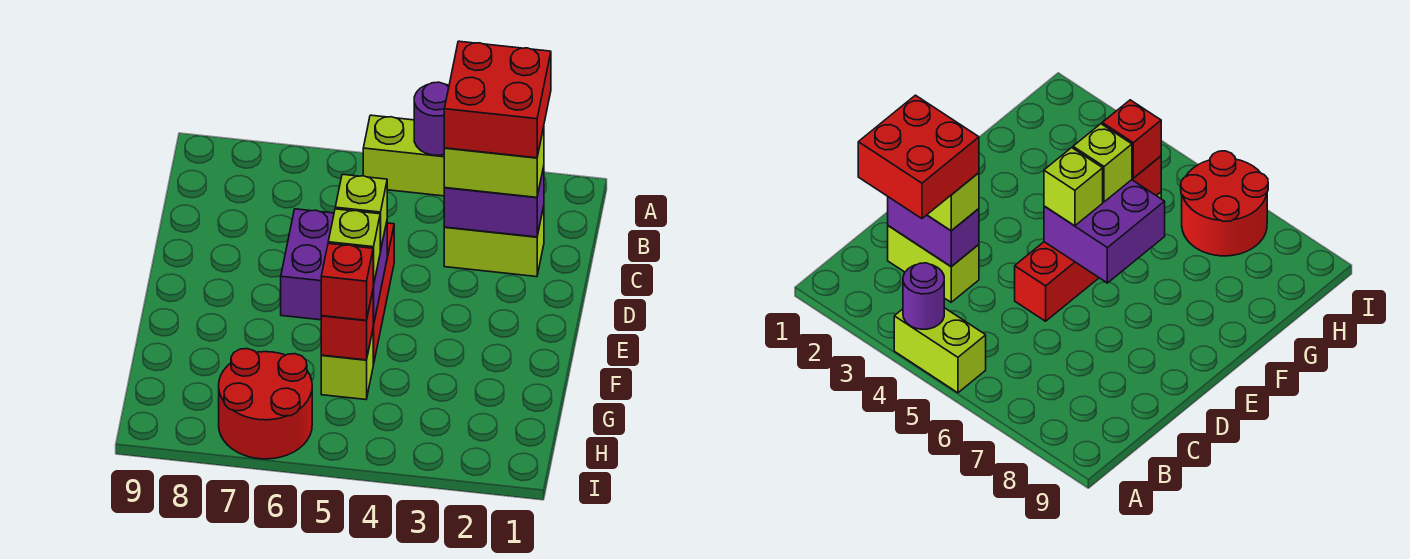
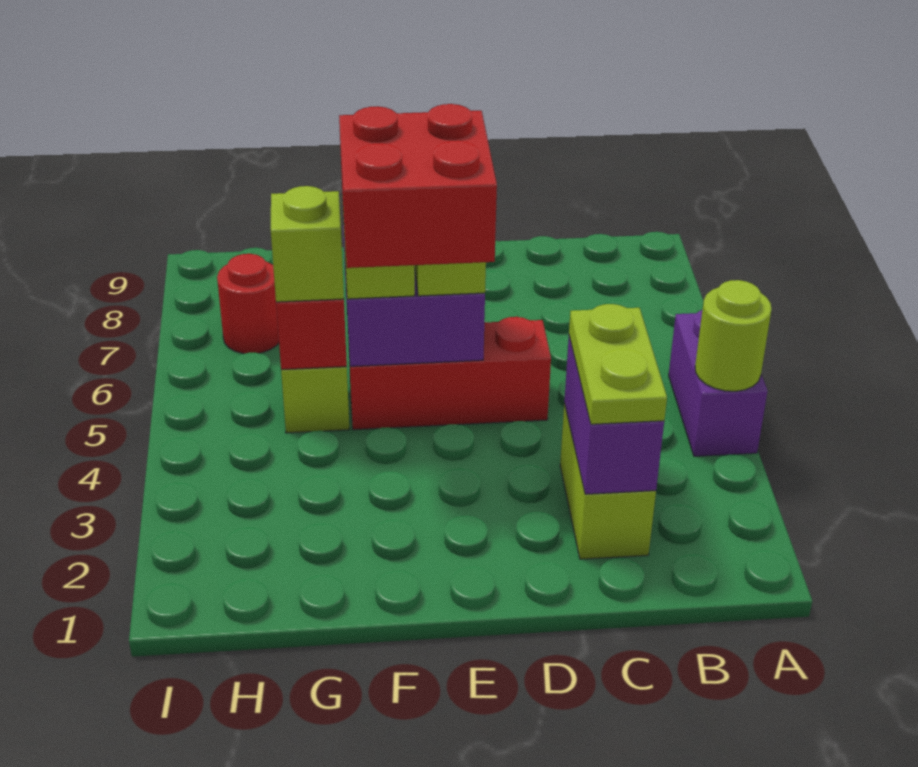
lime 1x2 brick [363,115,444,196] -> purple 1x2 brick [669,310,768,456]
purple 1x1 round brick [414,82,449,155] -> lime 1x1 round brick [695,280,771,391]
red 2x2 brick [444,41,551,158] -> red 2x2 brick moved to [339,104,497,268]
lime 1x2 brick [444,127,544,197] -> lime 1x2 plate [569,304,667,424]
red 1x1 brick [321,244,373,320] -> lime 1x1 brick [271,186,344,302]
red 2x2 round brick [219,349,312,459] -> red 1x1 round brick [217,254,279,354]

